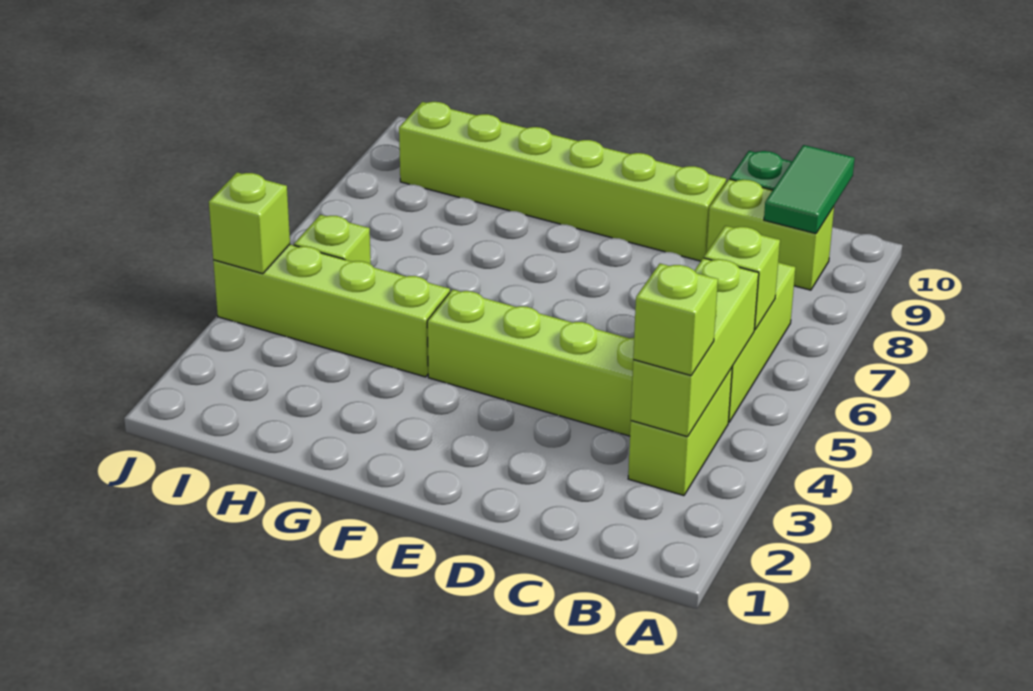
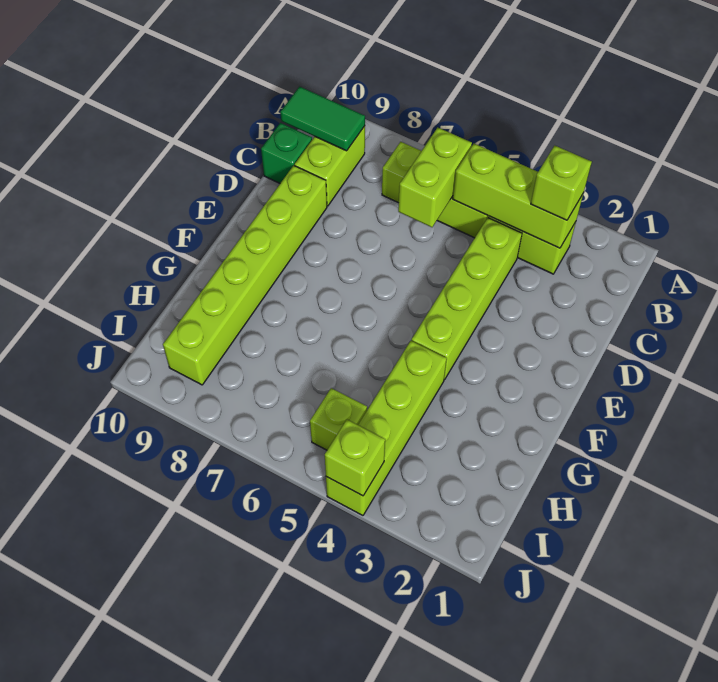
lime 1x1 brick [704,226,780,330] -> lime 1x2 brick [398,128,472,227]

